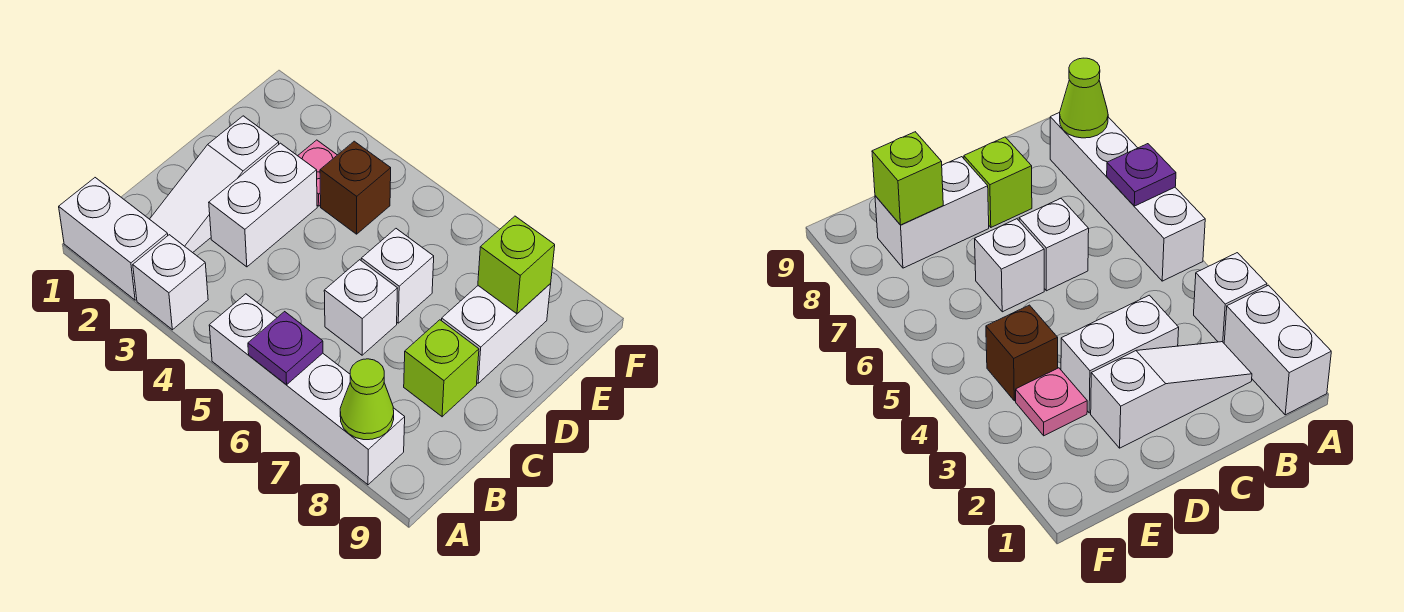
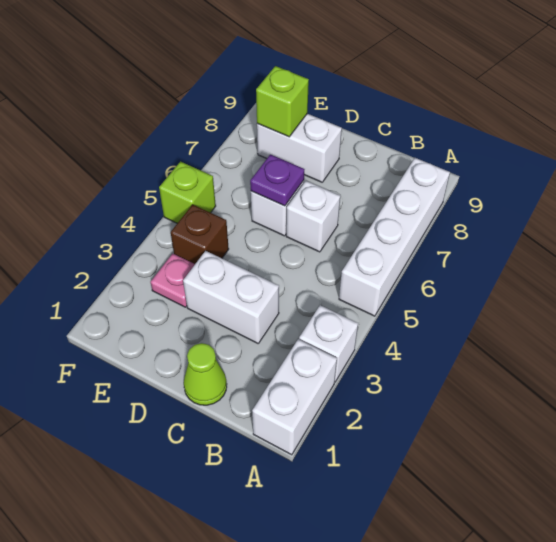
purple 1x1 plate [248,312,323,385] -> purple 1x1 plate moved to [250,154,304,206]
lime 1x1 cone [340,359,394,440] -> lime 1x1 cone moved to [184,343,227,405]
white 1x3 slope [150,116,279,253] -> none
lime 1x1 brick [404,320,479,417] -> lime 1x1 brick moved to [159,162,216,223]

